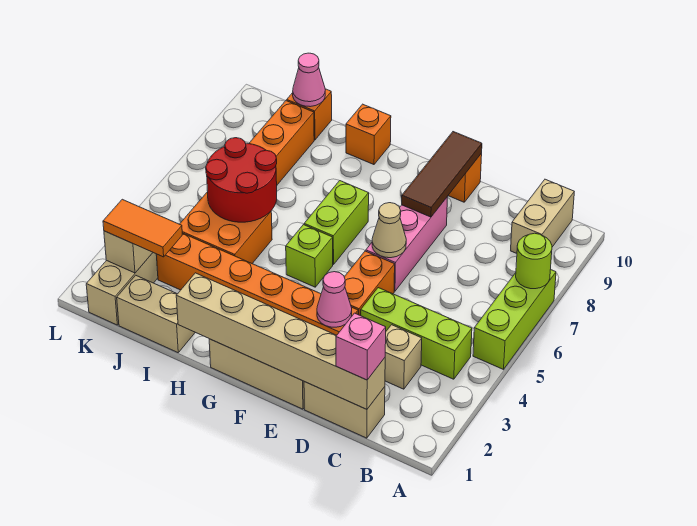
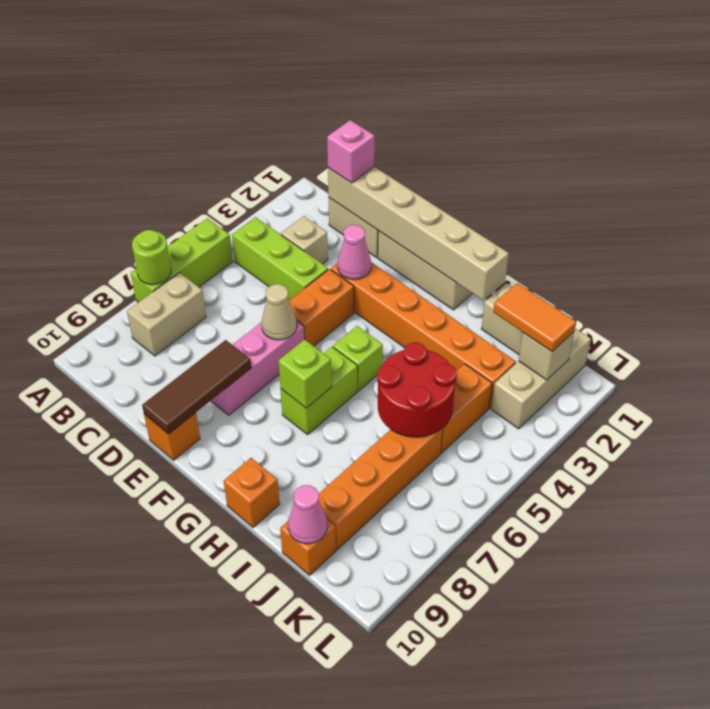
tan 1x2 brick [511,179,574,253] -> tan 1x2 brick moved to [127,273,206,356]
none -> lime 1x1 brick [278,339,332,408]
orange 2x2 brick [180,192,272,263] -> orange 1x2 brick [441,364,492,453]

